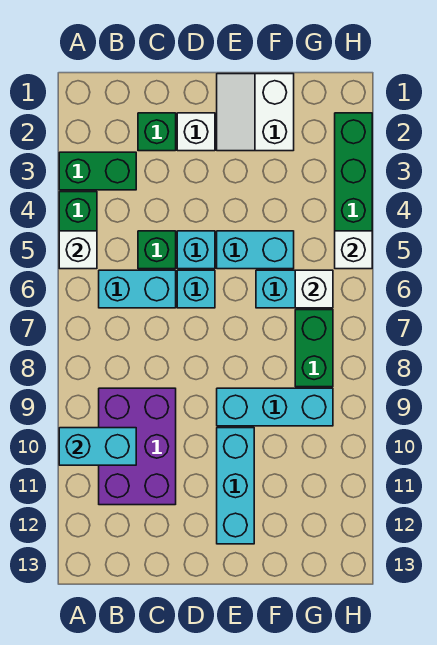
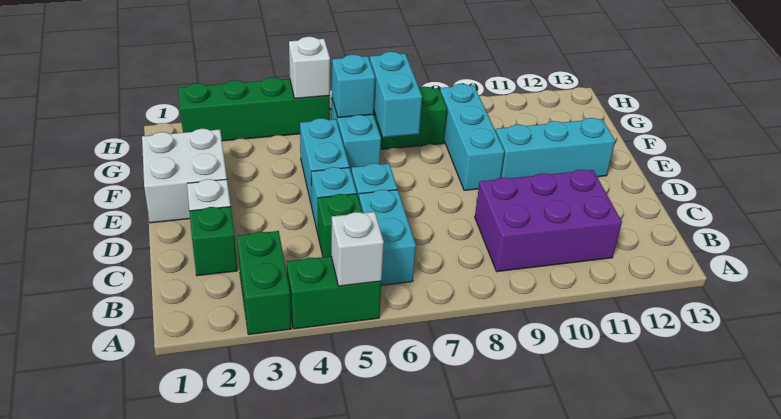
cyan 1x2 brick [59,428,136,465] -> cyan 1x2 brick moved to [370,52,422,137]
white 2x2 slope [217,74,294,151] -> white 2x2 brick [142,129,227,223]
white 1x1 brick [295,270,333,308] -> cyan 1x1 brick [332,55,375,118]

